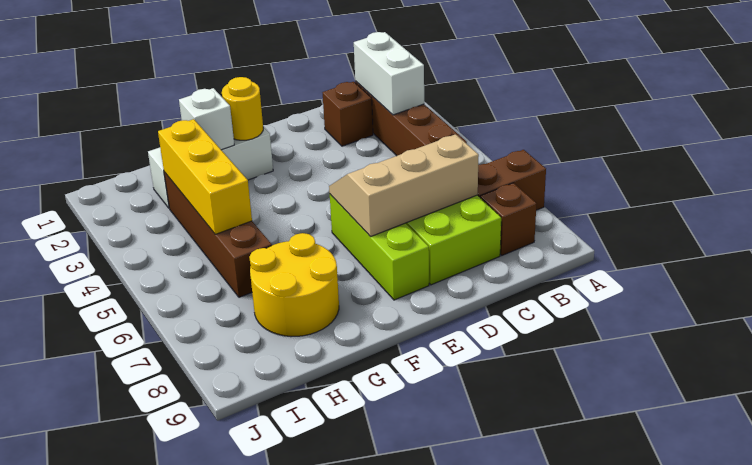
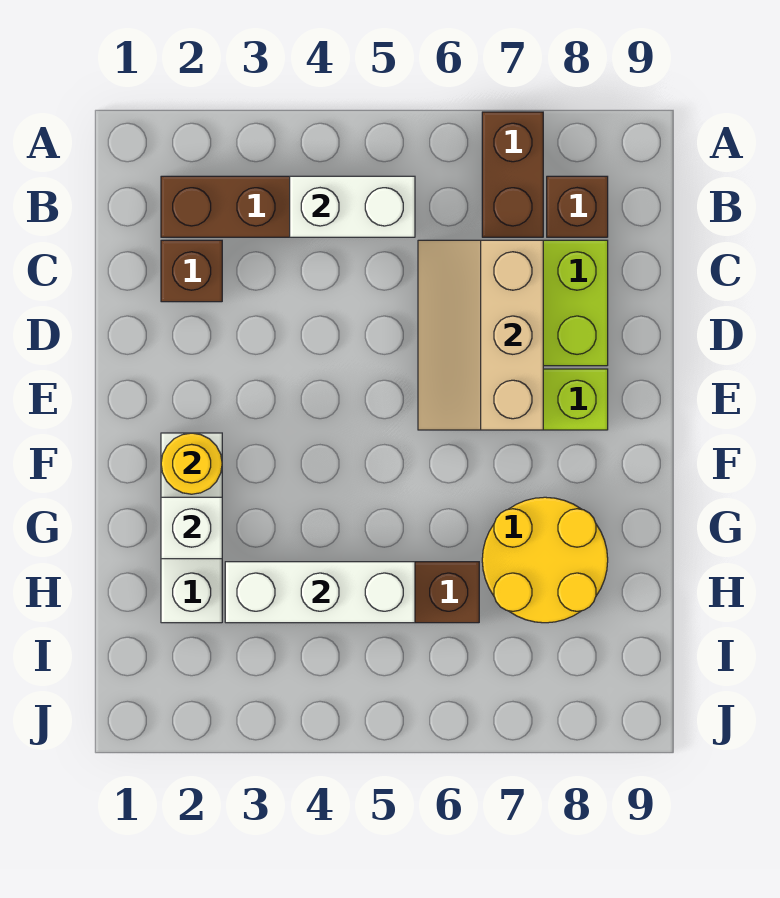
white 1x2 brick [354,32,424,115] -> white 1x2 brick moved to [290,176,415,237]
yellow 1x3 brick [158,119,252,234] -> white 1x3 brick [225,562,415,623]

